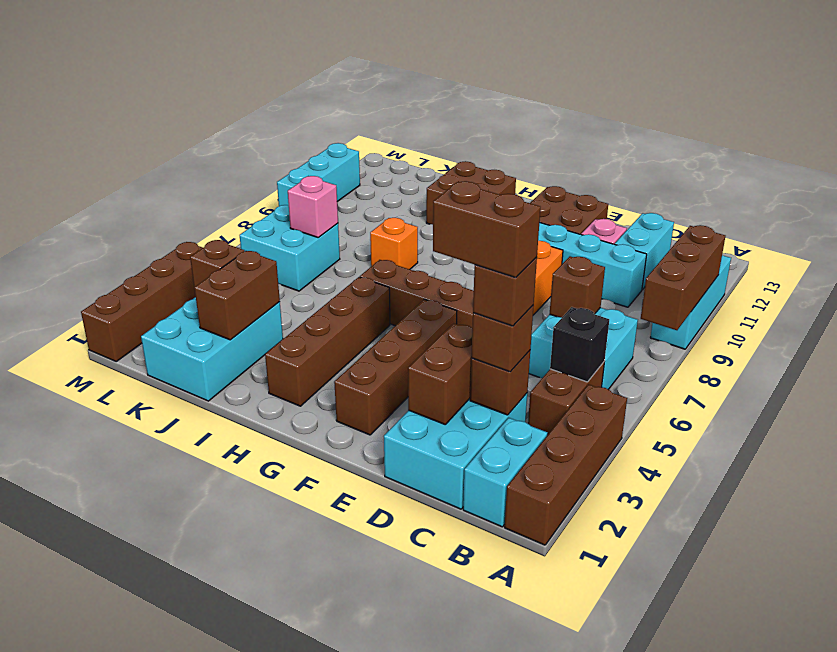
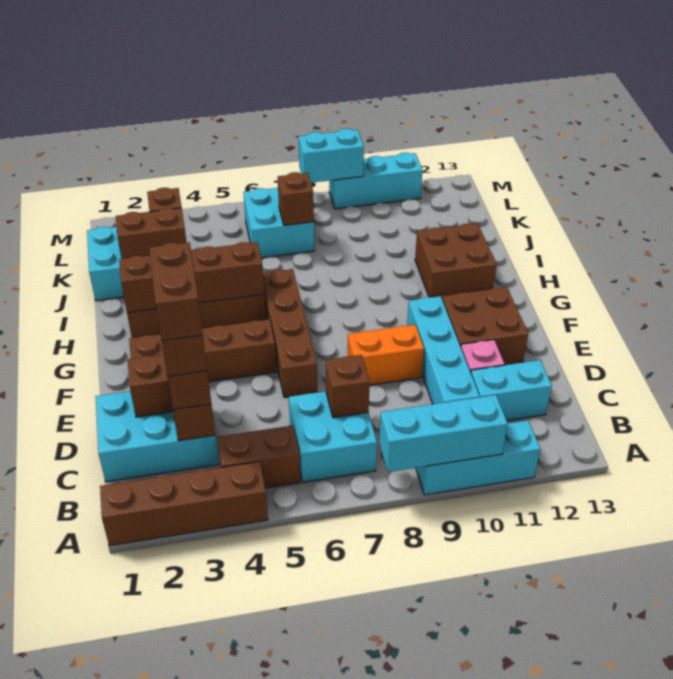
brown 1x3 brick [641,225,725,330] -> cyan 1x3 brick [379,395,508,472]
cyan 1x2 brick [463,418,547,527] -> cyan 1x2 brick moved to [299,129,364,183]
black 1x1 brick [550,307,609,382] -> none
orange 1x1 brick [370,218,418,269] -> none
pink 1x1 brick [288,176,338,238] -> brown 1x1 brick [278,172,314,225]
brown 1x4 brick [81,242,203,361] -> brown 1x4 brick moved to [119,242,264,312]

